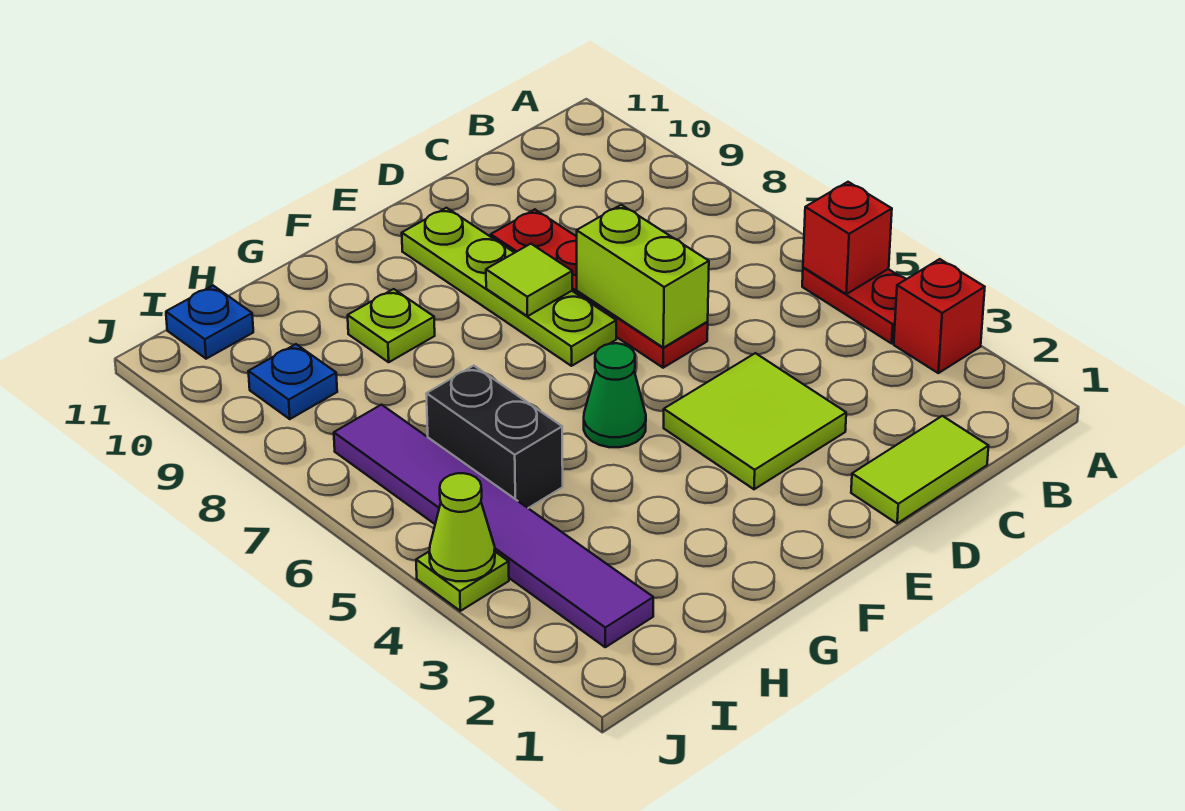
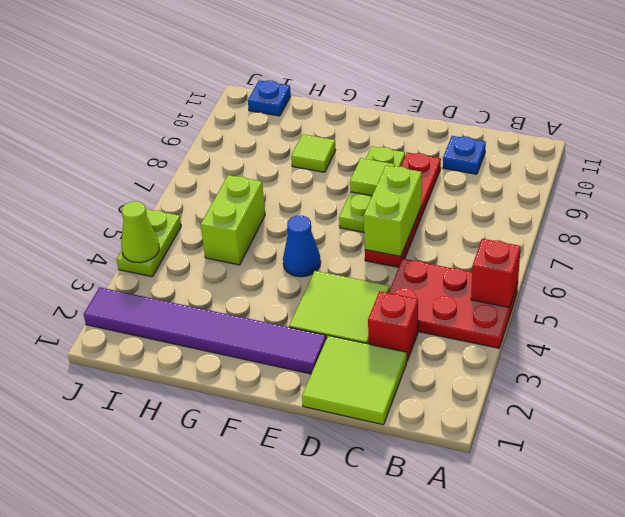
red 1x1 brick [894,259,985,373] -> red 1x1 brick moved to [368,291,418,361]
red 1x2 plate [802,267,906,343] -> red 2x3 plate [389,259,518,348]
lime 1x2 tile [851,416,989,523] -> lime 2x2 tile [302,336,407,425]
lime 1x4 plate [402,208,616,366] -> lime 1x3 plate [339,146,405,232]
green 1x1 cone [584,343,646,447] -> blue 1x1 cone [283,216,321,277]
lime 1x1 plate [348,289,435,362] -> lime 1x1 tile [291,134,336,172]
black 1x2 brick [426,366,563,508] -> lime 1x2 brick [201,175,265,265]
purple 1x6 tile [334,405,653,647] -> purple 1x6 tile turned to [84,287,326,374]
blue 1x1 plate [248,344,337,419] -> blue 1x1 plate moved to [443,136,486,174]
lime 1x1 plate [416,552,509,611] -> lime 1x2 plate [117,209,181,277]

